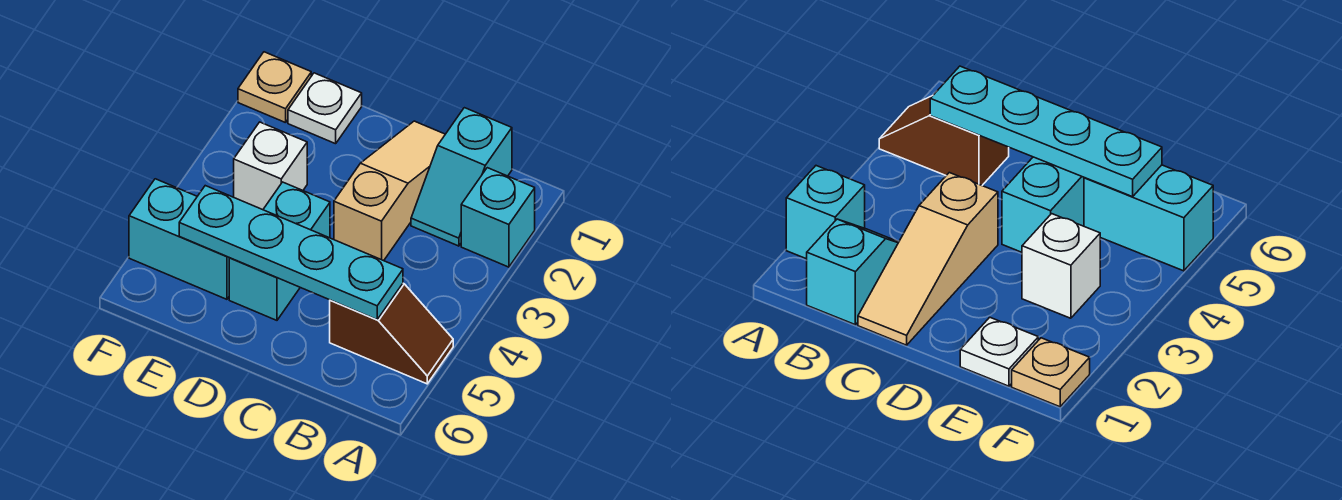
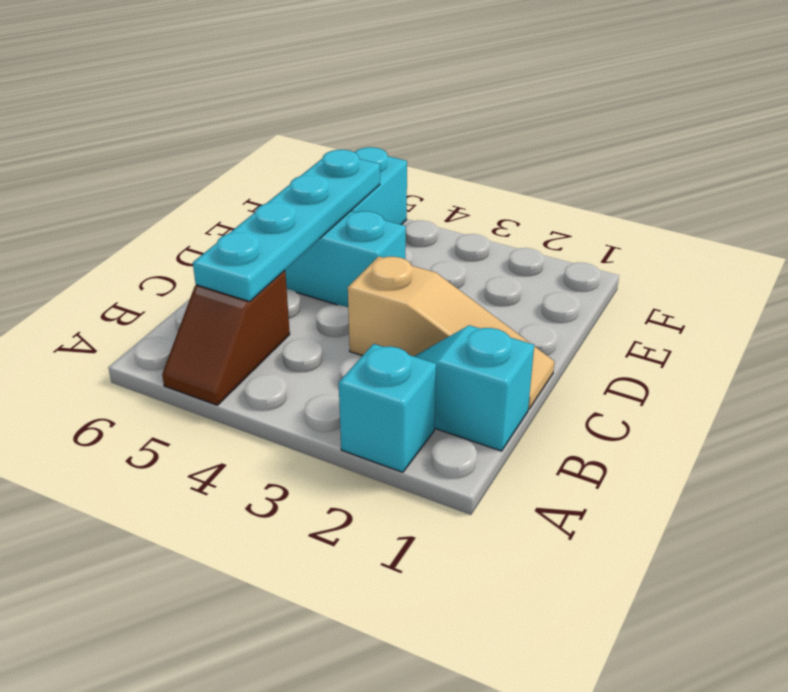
white 1x1 plate [288,73,362,144] -> none
white 1x1 brick [234,122,307,210] -> none
tan 1x1 plate [238,52,311,123] -> none

